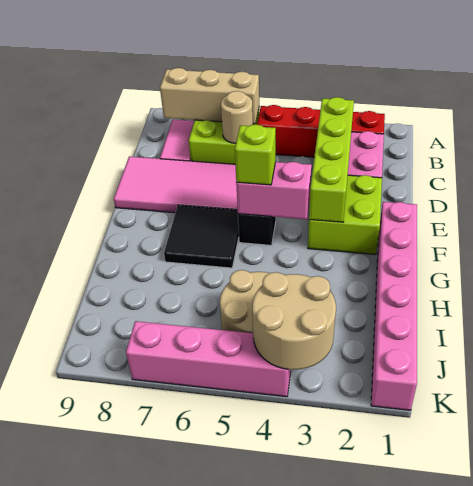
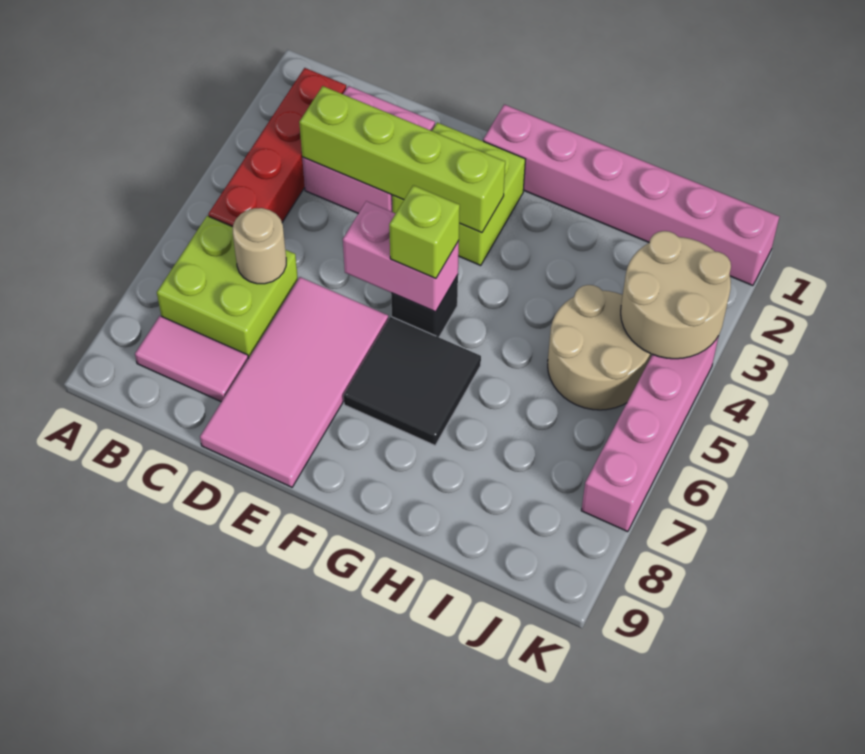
tan 1x3 brick [160,68,259,124] -> none
pink 1x2 brick [236,162,312,219] -> pink 1x2 brick turned to [343,201,459,312]

